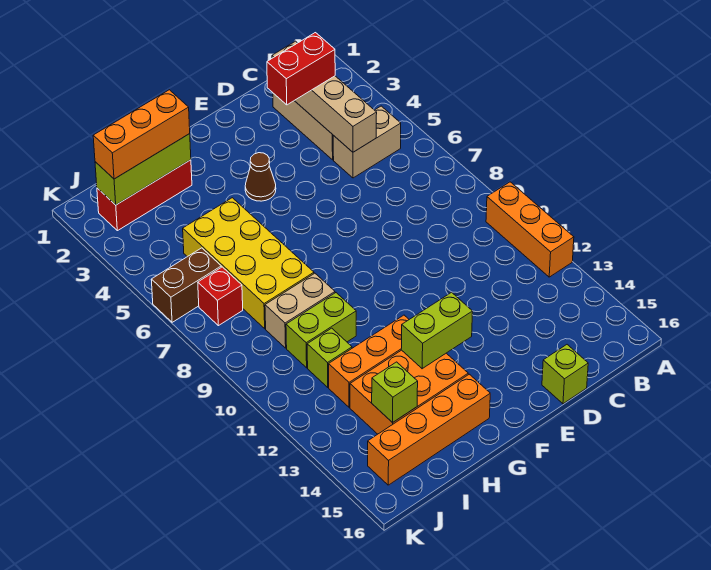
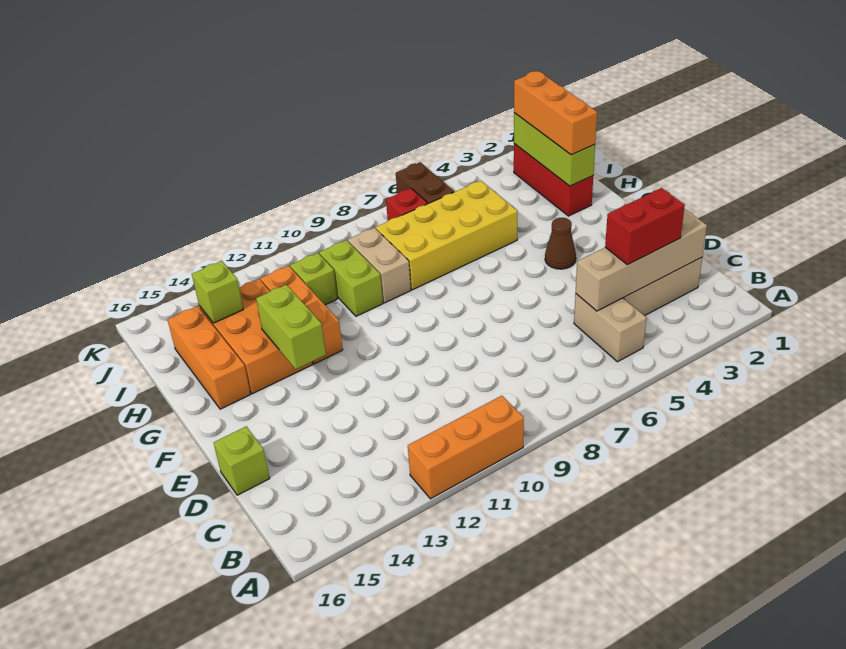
red 1x2 brick [267,33,335,105] -> red 1x2 brick turned to [605,188,685,265]
orange 1x4 brick [368,374,490,485] -> orange 1x3 brick [168,306,251,409]

